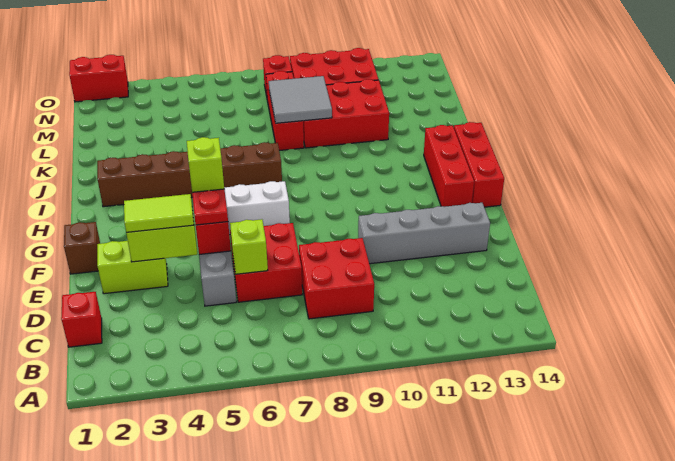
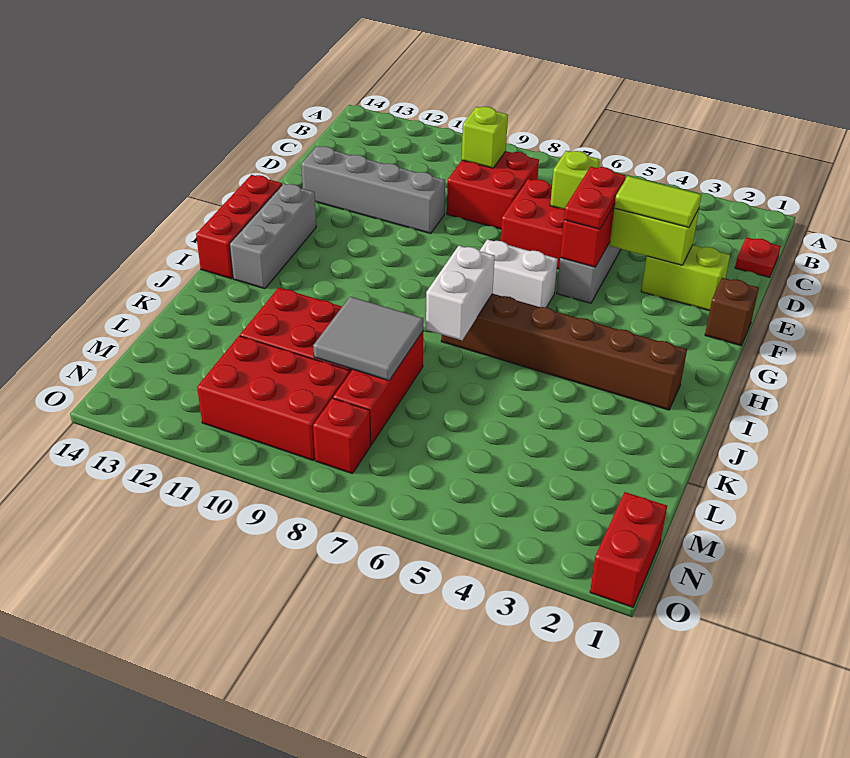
red 1x1 brick [61,292,102,347] -> red 1x1 plate [735,237,781,278]
lime 1x1 brick [187,137,224,192] -> lime 1x1 brick moved to [462,107,508,168]
red 1x3 brick [424,125,474,207] -> grey 1x3 brick [230,184,316,289]
none -> white 1x2 brick [426,246,495,340]
red 1x2 brick [69,55,128,102] -> red 1x2 brick turned to [590,492,667,607]

